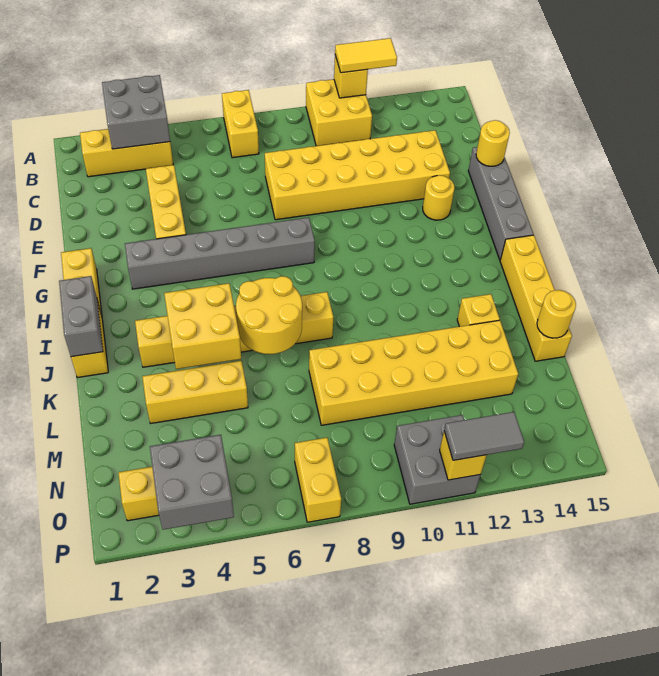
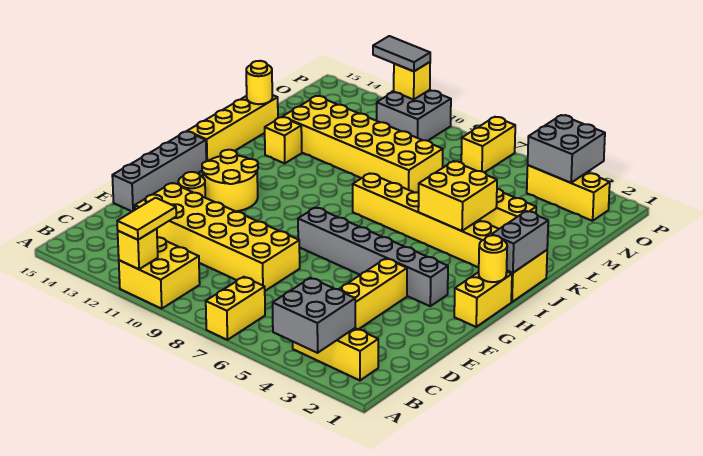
yellow 1x2 tile [335,38,397,73] -> yellow 1x2 tile turned to [117,198,176,240]
yellow 1x1 round brick [476,120,510,166] -> yellow 1x1 round brick moved to [479,235,507,282]
yellow 2x2 round brick [236,276,302,354] -> yellow 2x2 round brick moved to [202,150,258,211]

